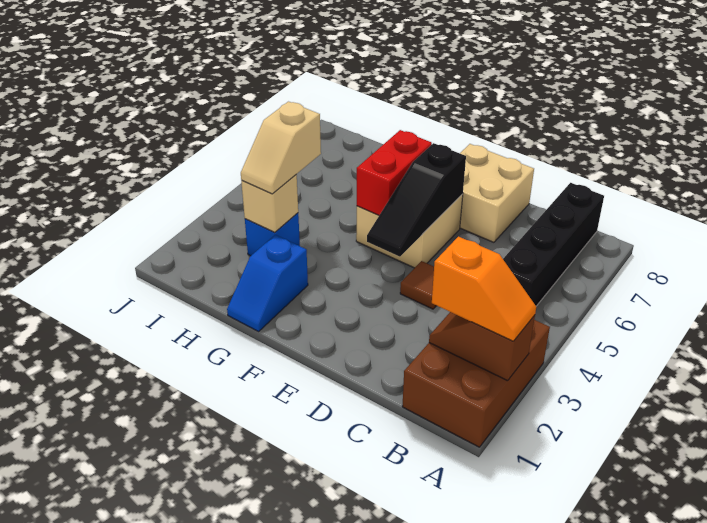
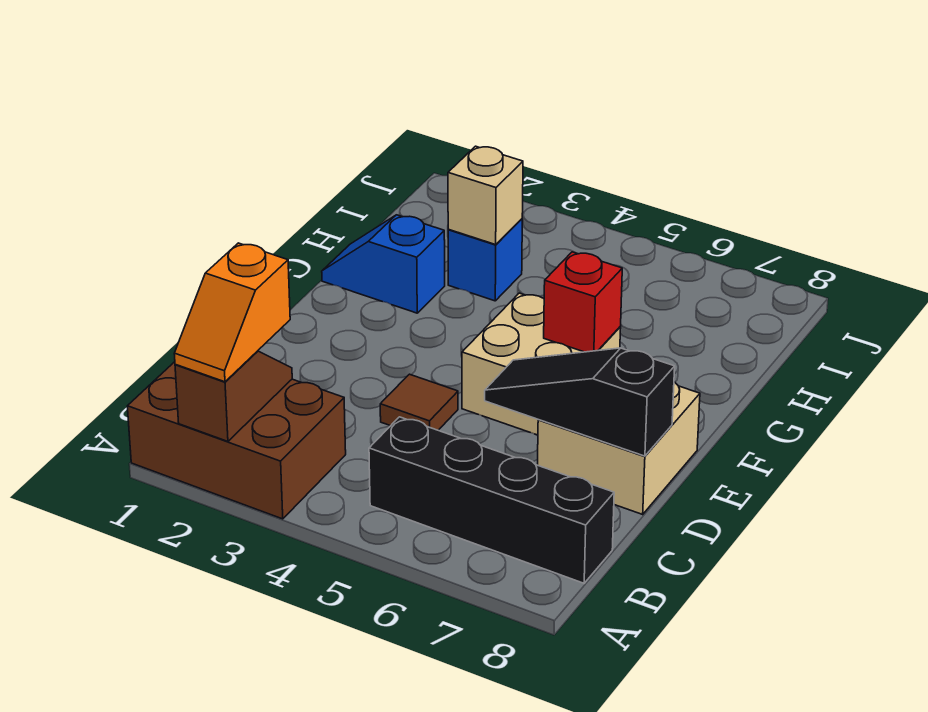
black 1x3 slope [367,143,466,257] -> black 1x3 slope moved to [485,348,675,456]
red 1x2 brick [357,130,432,215] -> red 1x1 brick [544,252,622,352]
tan 1x2 slope [241,102,321,194] -> none

